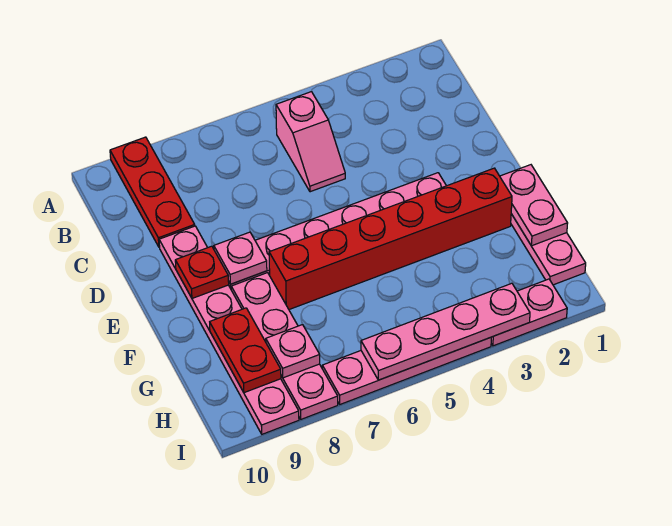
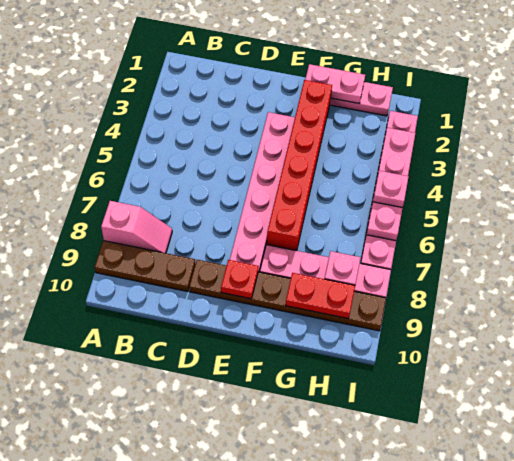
red 1x3 plate [110,137,195,247] -> brown 1x3 plate [95,241,195,292]
pink 1x2 slope [276,92,345,192] -> pink 1x2 slope moved to [101,201,172,253]
pink 1x6 plate [159,226,299,434] -> brown 1x6 plate [189,260,386,331]
pink 1x1 plate [214,232,267,284] -> pink 1x1 plate moved to [373,171,409,208]

